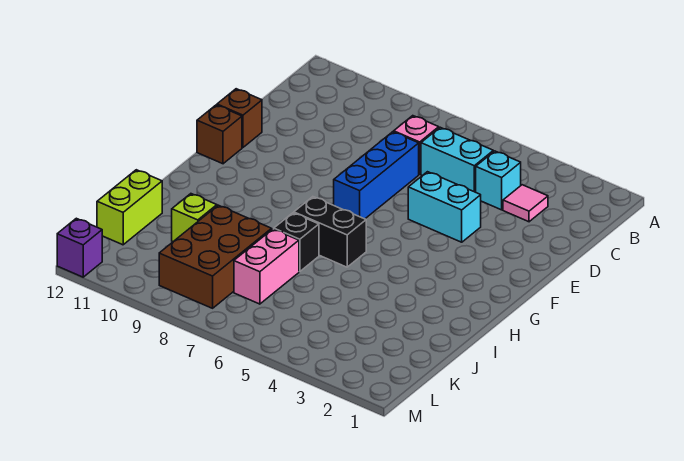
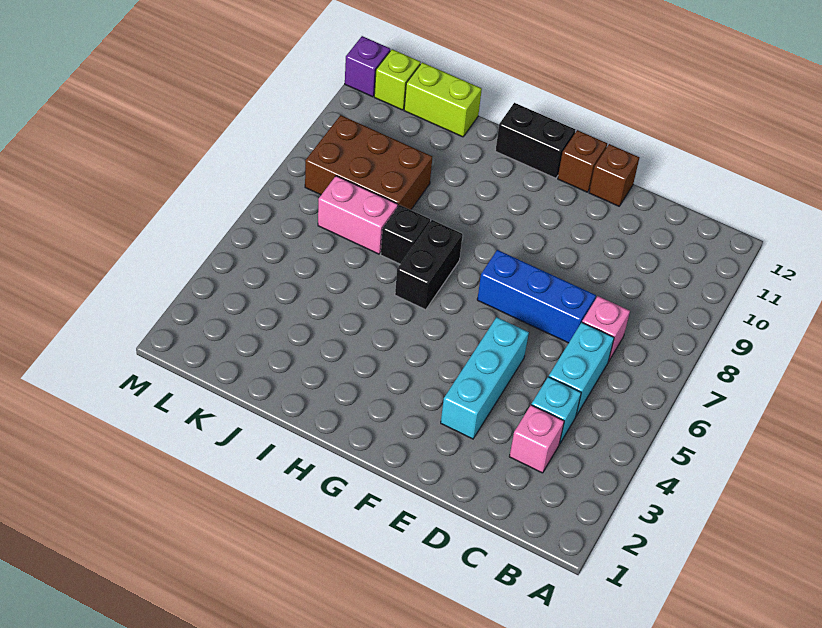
pink 1x1 tile [503,185,548,222] -> pink 1x1 brick [509,405,564,473]
cyan 1x2 brick [408,172,481,242] -> cyan 1x3 brick [441,317,529,439]
none -> black 1x2 brick [495,103,576,178]
lime 1x1 brick [172,194,217,242] -> lime 1x1 brick moved to [374,49,421,110]

